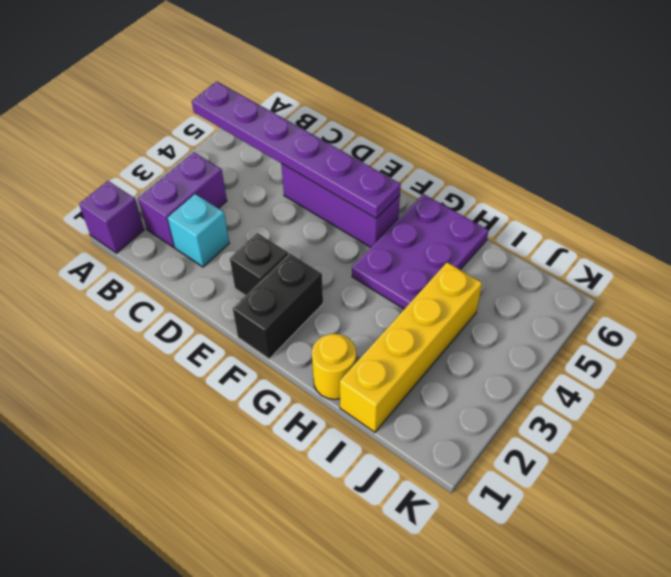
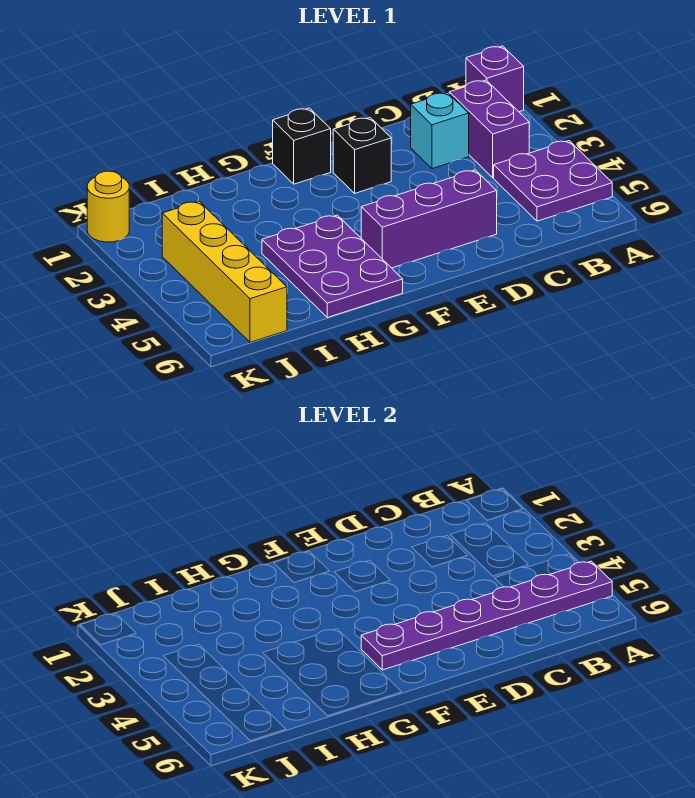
none -> purple 2x2 plate [494,141,612,221]
black 1x2 brick [233,253,323,359] -> black 1x1 brick [273,108,331,184]
yellow 1x1 round brick [312,334,356,399] -> yellow 1x1 round brick moved to [87,171,129,242]
yellow 1x4 brick [340,262,482,432] -> yellow 1x4 brick moved to [162,201,287,342]

